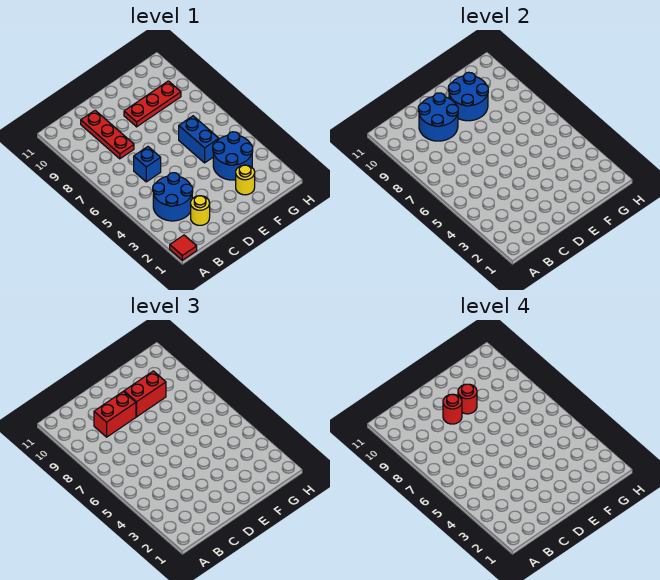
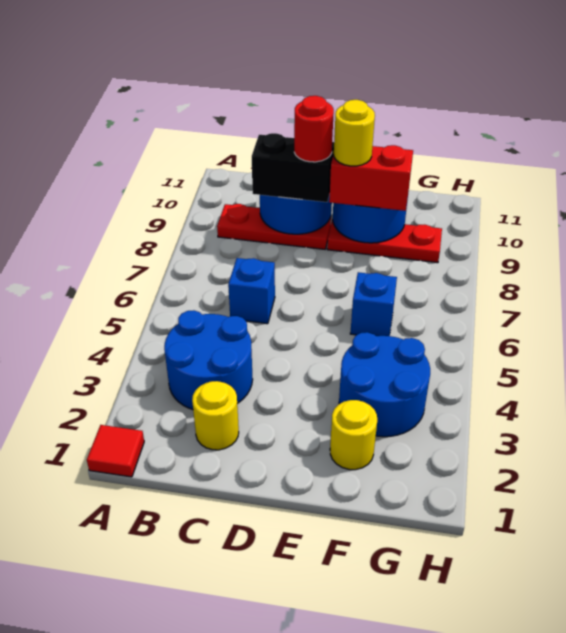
red 1x3 plate [81,110,134,159] -> red 1x3 plate turned to [217,204,331,249]
red 1x2 brick [94,391,136,437] -> black 1x2 brick [252,133,334,202]
red 1x1 round brick [458,384,477,414] -> yellow 1x1 round brick [334,100,375,166]
blue 1x2 brick [179,116,219,163] -> blue 1x1 brick [350,272,397,336]

